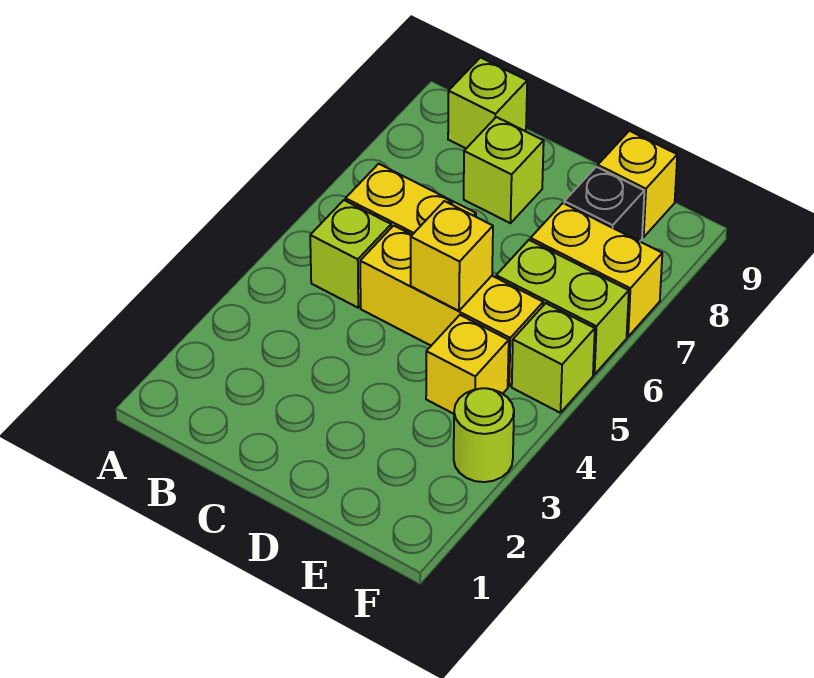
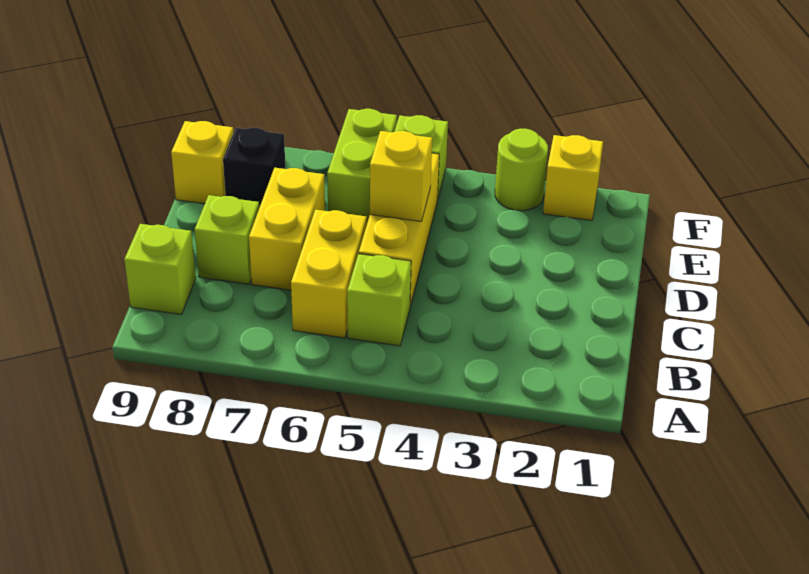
yellow 1x1 brick [426,315,509,414] -> yellow 1x1 brick moved to [543,135,603,220]
yellow 1x2 brick [530,203,662,337] -> yellow 1x2 brick moved to [249,168,325,290]

